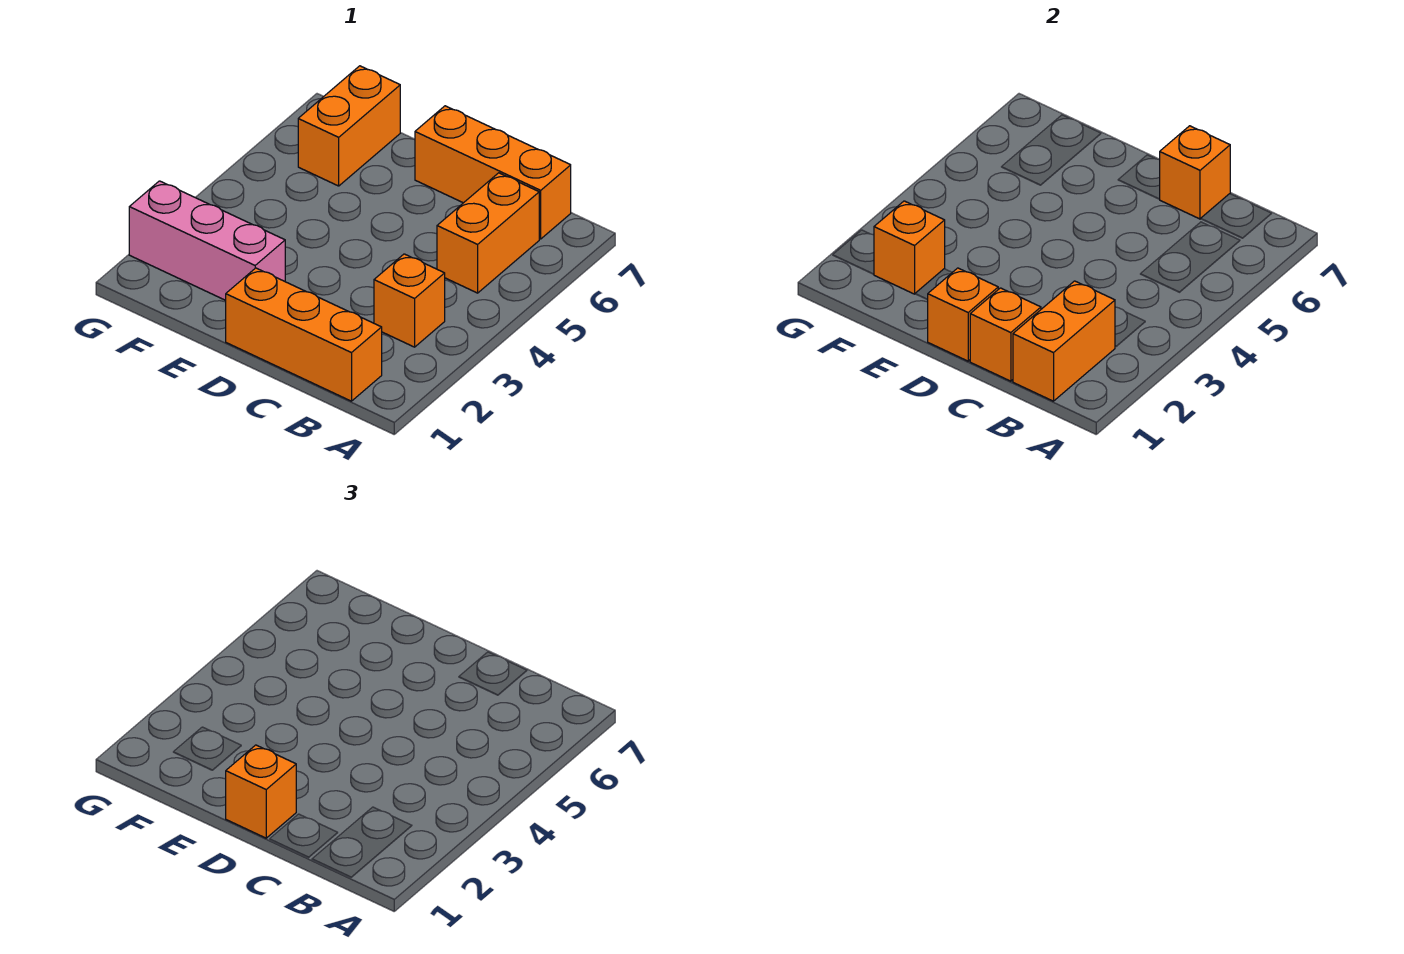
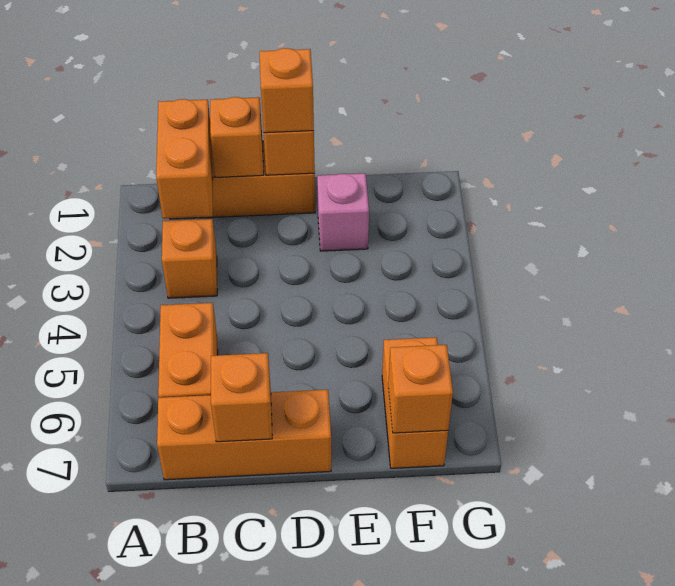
pink 1x3 brick [129,181,285,300] -> pink 1x1 brick [317,173,369,251]
orange 1x1 brick [874,201,945,294] -> orange 1x1 brick moved to [388,345,453,433]

